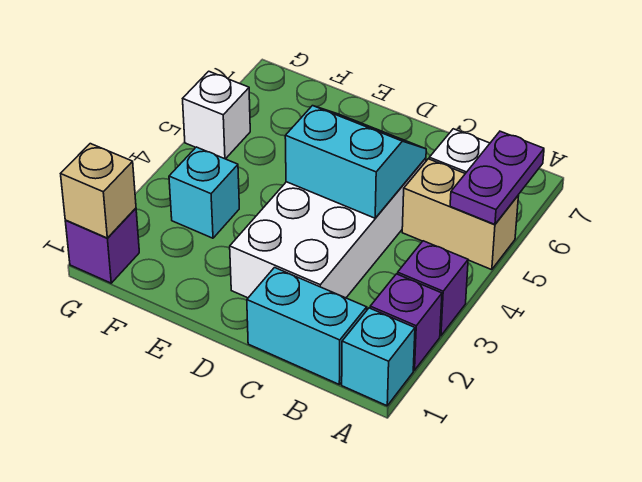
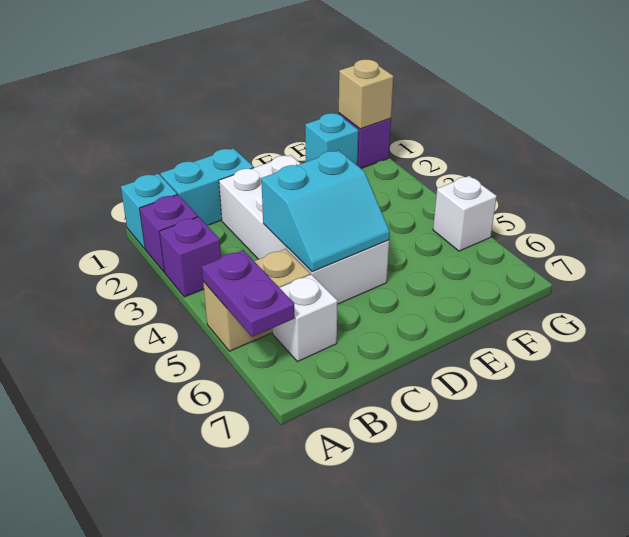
cyan 1x1 brick [169,147,239,238] -> cyan 1x1 brick moved to [305,113,358,165]

